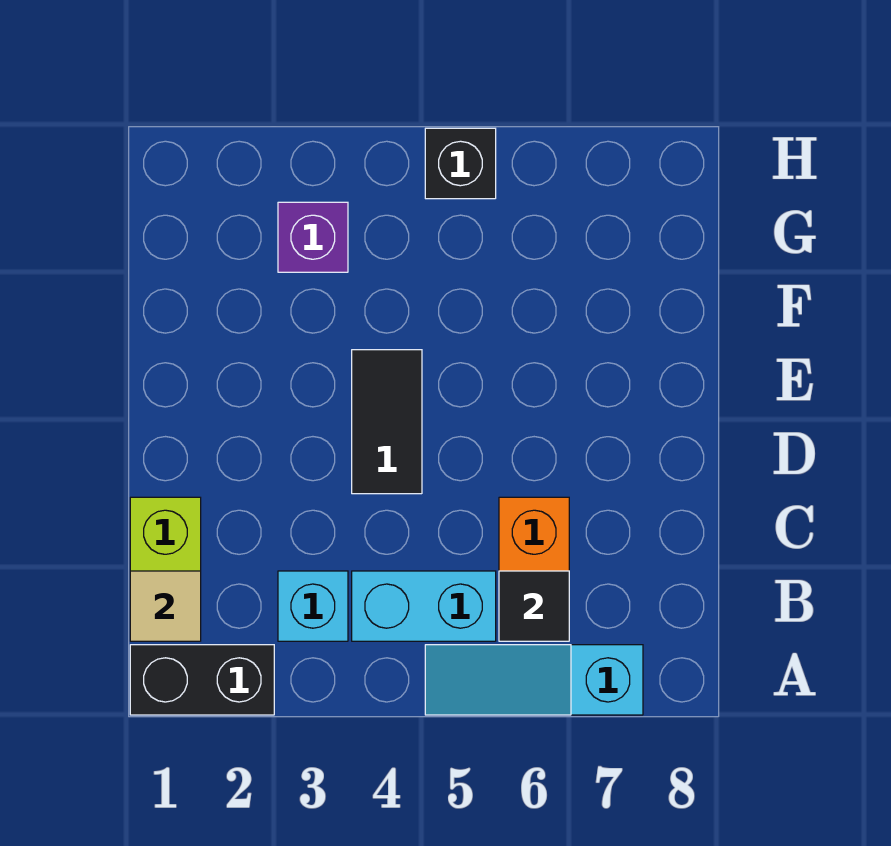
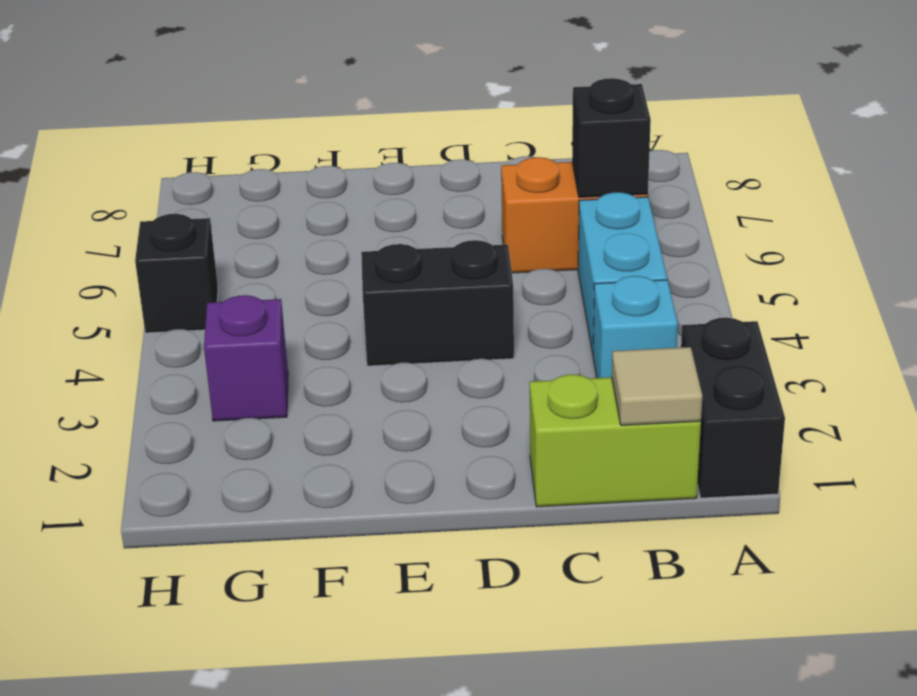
cyan 1x3 slope [425,645,643,715] -> none
black 1x1 tile [499,571,569,641] -> black 1x1 brick [572,78,651,197]
black 1x2 tile [352,350,422,494] -> black 1x2 brick [361,240,514,366]

